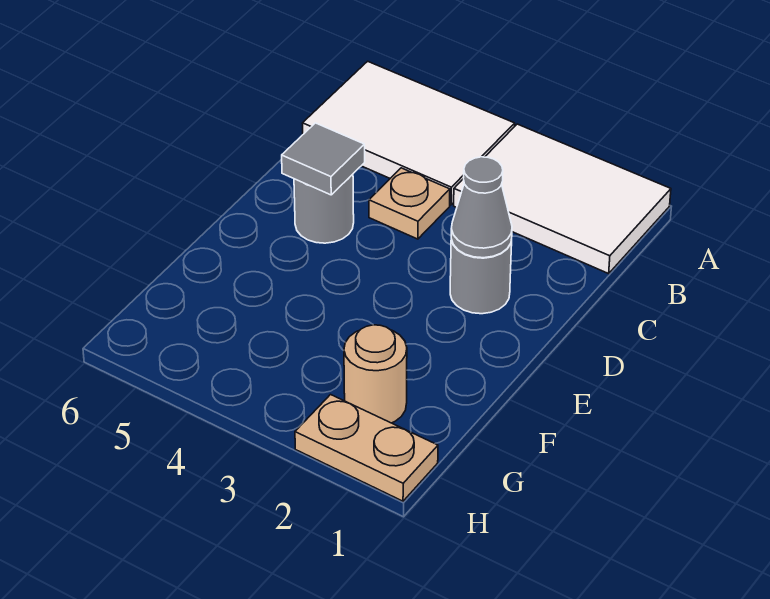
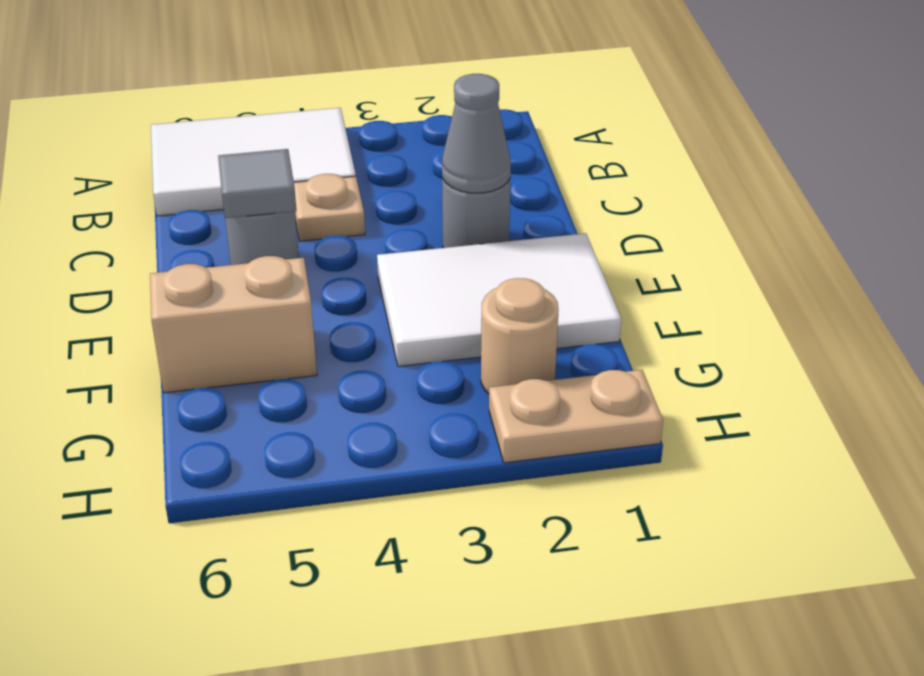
white 2x3 tile [454,124,671,274] -> white 2x3 tile moved to [377,233,621,366]
none -> tan 1x2 brick [150,256,317,393]

